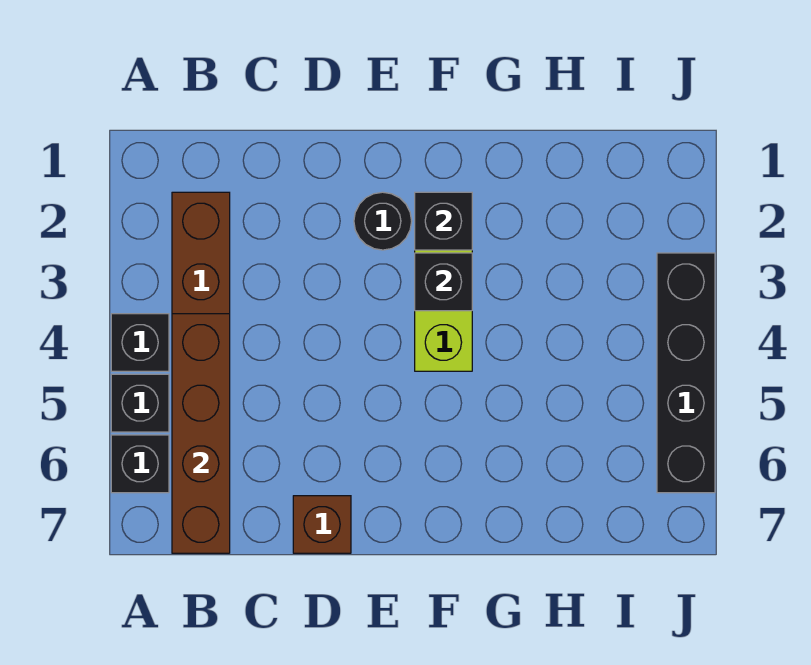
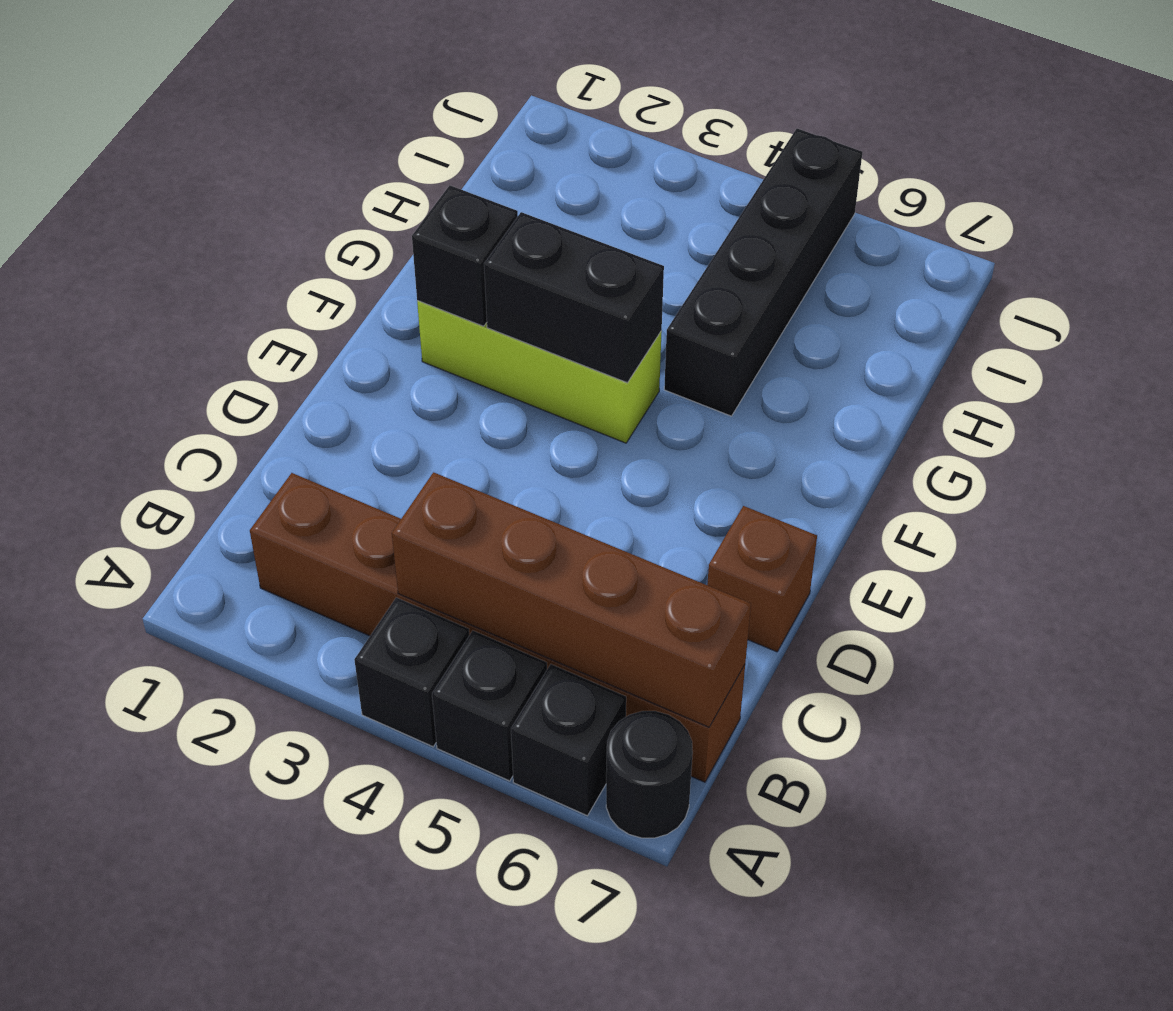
black 1x1 round brick [354,192,412,250] -> black 1x1 round brick moved to [606,711,693,838]
black 1x1 brick [415,253,472,311] -> black 1x2 brick [484,212,664,383]
black 1x4 brick [657,253,715,493] -> black 1x4 brick turned to [664,129,862,416]

